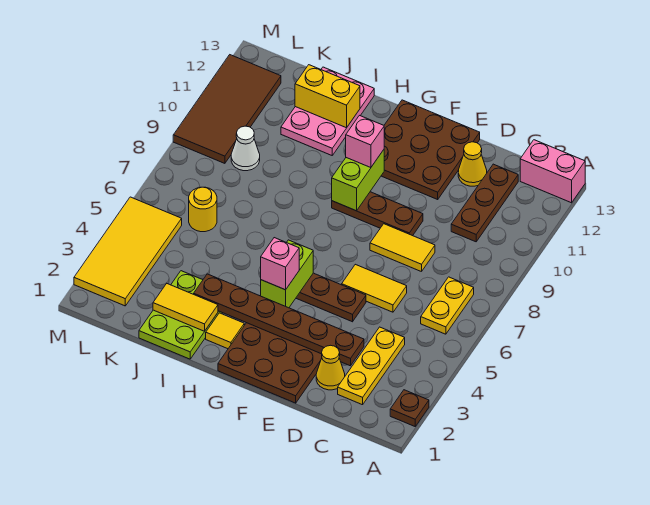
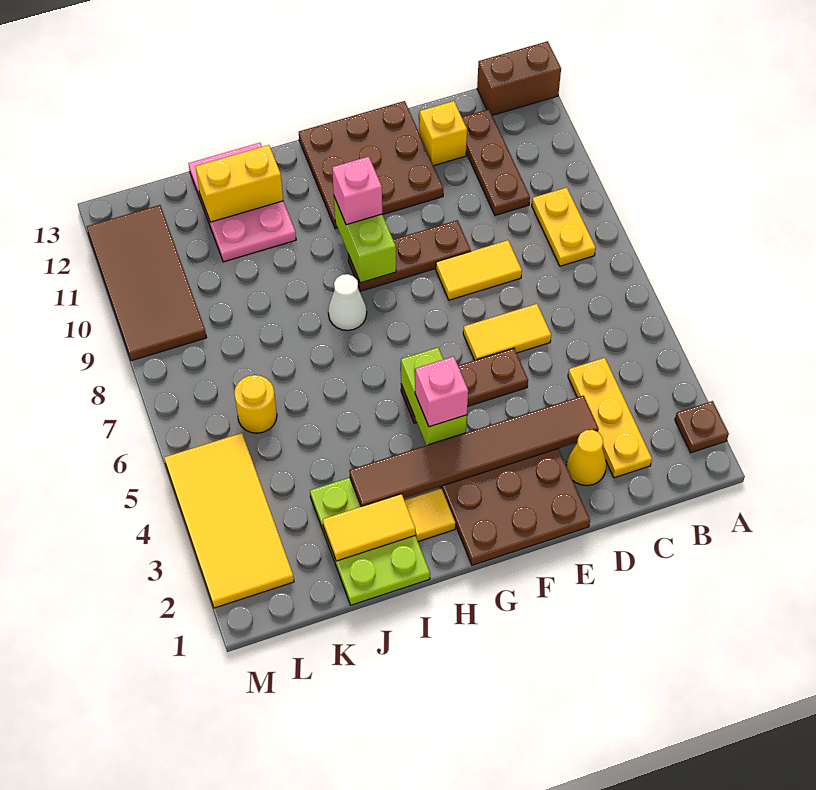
pink 1x2 brick [520,140,585,203] -> brown 1x2 brick [477,41,561,115]
yellow 1x2 plate [421,277,474,334] -> yellow 1x2 plate moved to [532,188,596,266]
brown 1x6 plate [194,274,364,366] -> brown 1x6 tile [349,396,599,507]
yellow 1x1 cone [458,142,487,186] -> yellow 1x1 brick [419,101,467,166]
white 1x1 cone [231,126,260,171] -> white 1x1 cone moved to [328,274,367,330]

